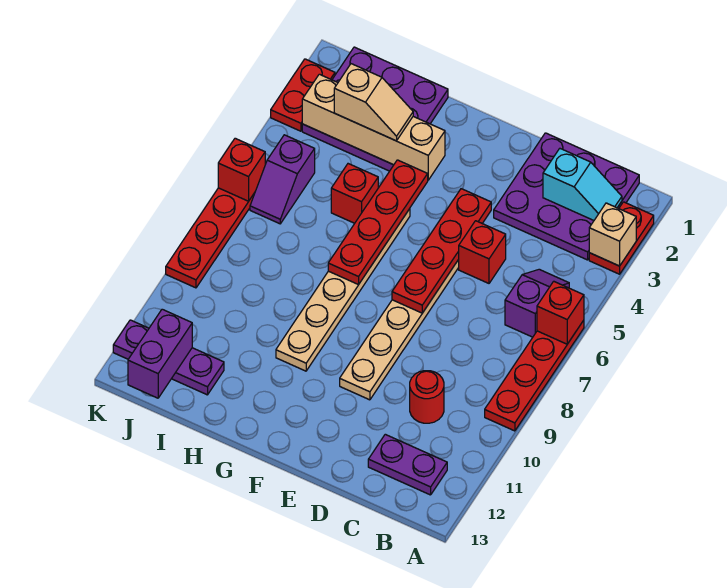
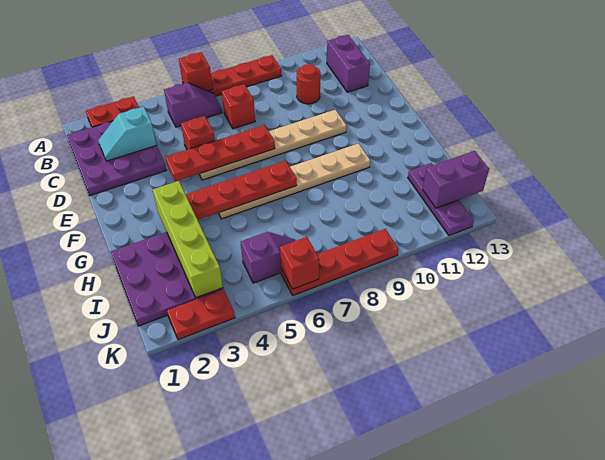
tan 1x1 brick [589,203,636,266] -> none
cyan 1x2 slope [543,149,622,220] -> cyan 1x2 slope turned to [98,106,156,161]
purple 1x2 slope [505,269,569,337] -> purple 1x2 slope turned to [164,82,222,127]
purple 1x2 plate [368,434,447,495] -> purple 1x2 brick [327,35,370,92]
tan 1x4 brick [302,74,445,180] -> lime 1x4 brick [153,181,223,298]
tan 1x2 slope [334,64,413,141] -> none
red 1x1 brick [331,164,378,223] -> red 1x1 brick moved to [222,84,255,129]

